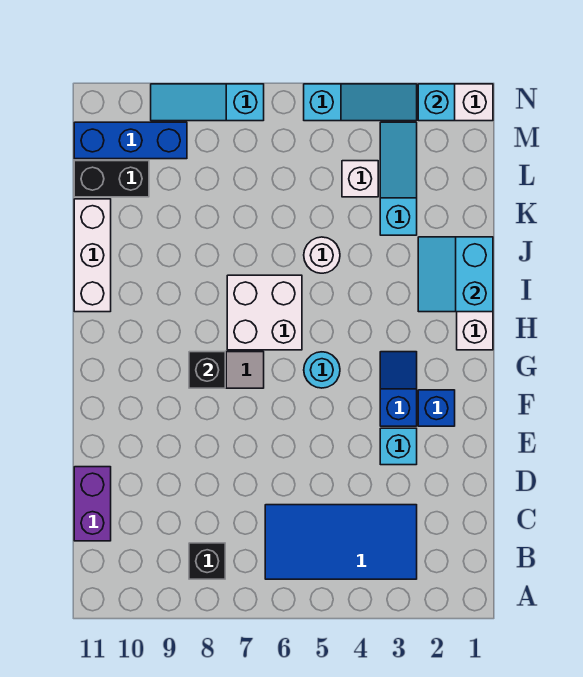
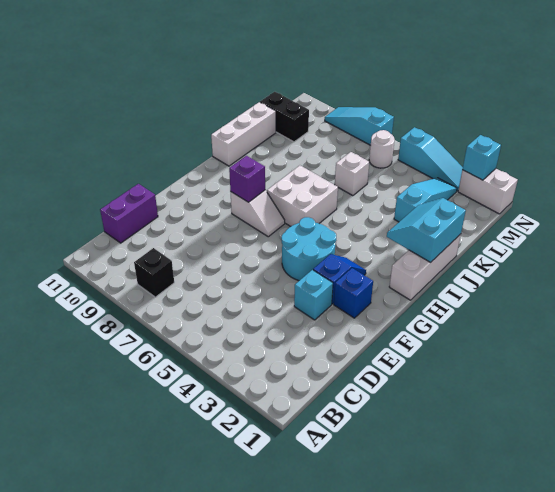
blue 2x4 tile [265,505,417,579] -> none
cyan 1x1 round brick [304,352,340,388] -> cyan 2x2 round brick [281,217,336,281]
black 1x1 brick [189,352,225,388] -> purple 1x1 brick [229,156,265,202]
white 1x1 round brick [304,237,340,273] -> white 1x1 round brick moved to [369,130,395,168]
white 1x1 brick [342,161,378,197] -> white 1x1 brick moved to [335,152,369,196]
blue 1x3 brick [74,122,187,159] -> none

